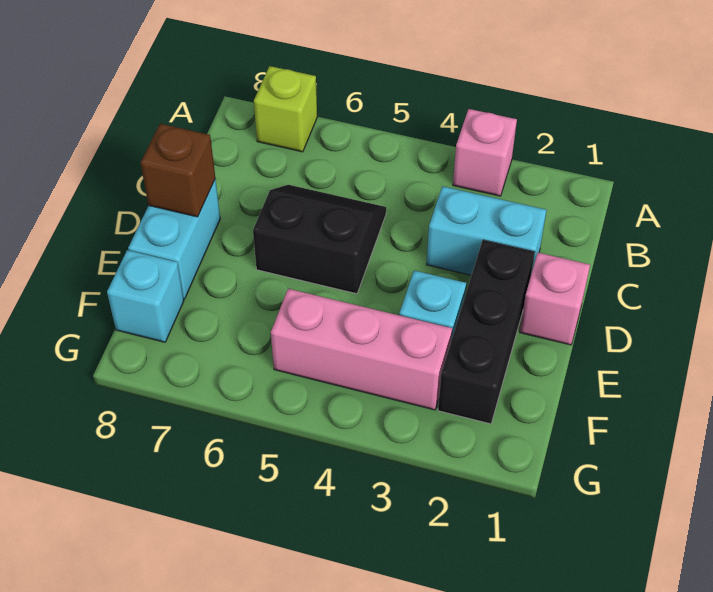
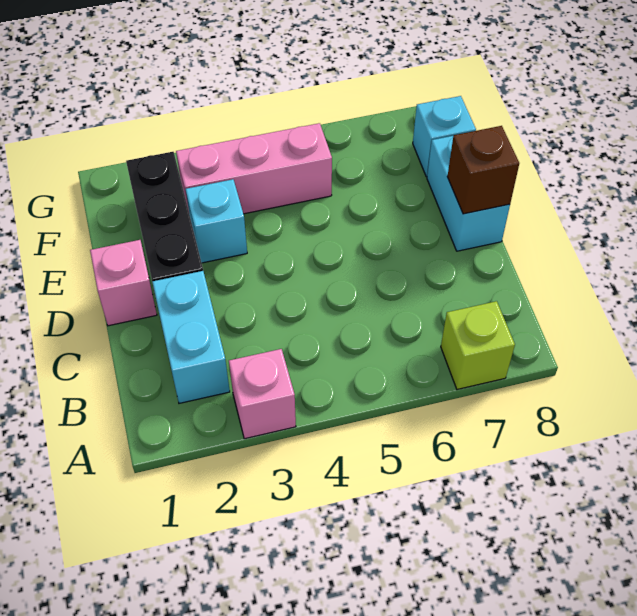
cyan 1x2 brick [426,186,546,275] -> cyan 1x2 brick turned to [152,271,230,403]
black 2x2 slope [253,185,386,294] -> none

